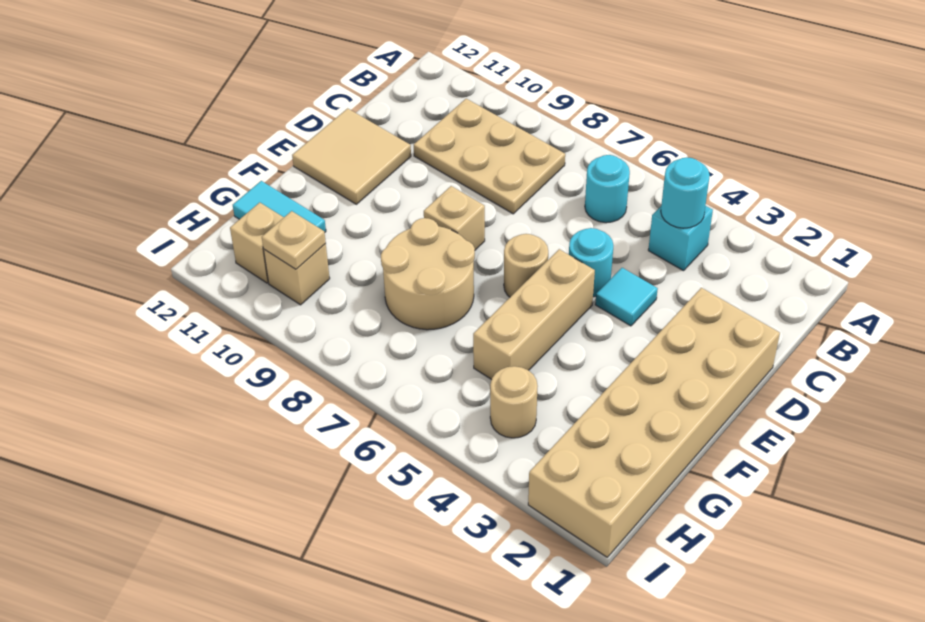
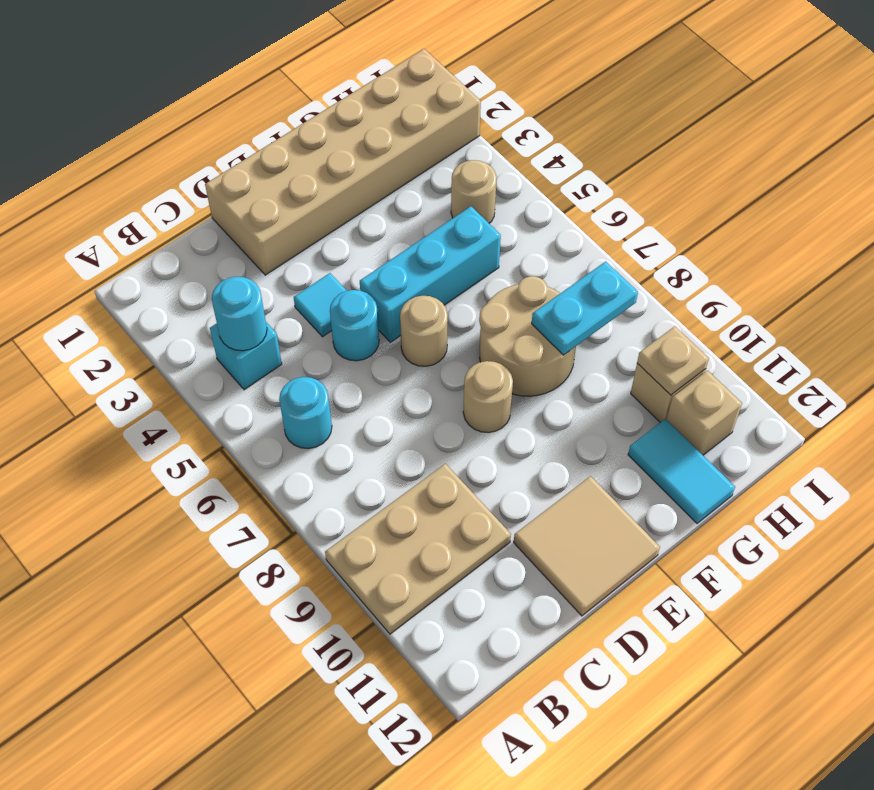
tan 2x3 plate [414,99,565,214] -> tan 2x3 plate turned to [325,464,511,634]
tan 1x3 brick [473,249,595,380] -> cyan 1x3 brick [360,206,501,342]
tan 1x1 brick [424,186,485,250] -> tan 1x1 round brick [463,361,513,433]
none -> cyan 1x2 plate [532,261,638,355]

